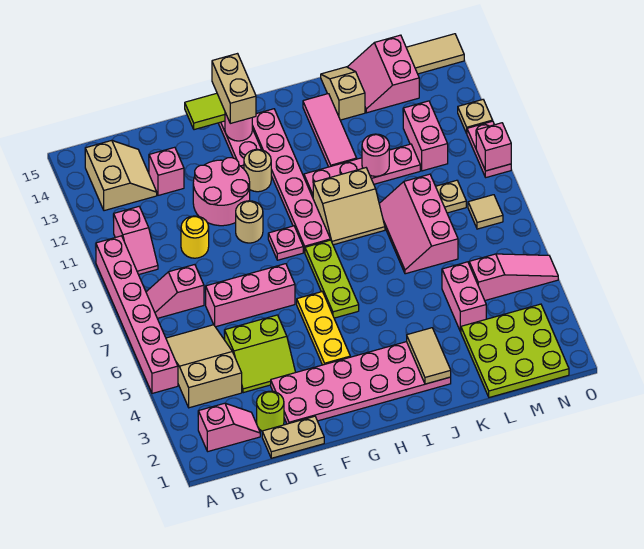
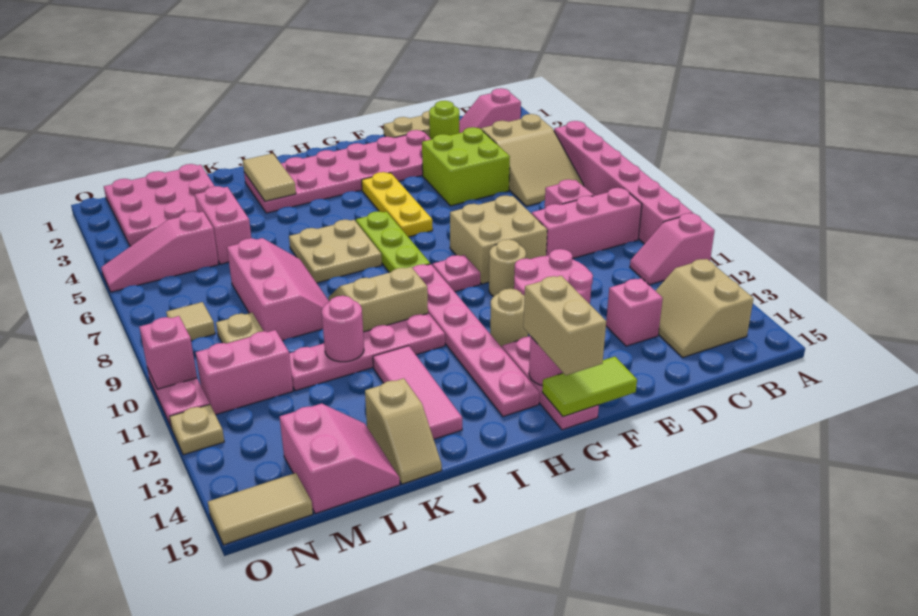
pink 1x2 slope [113,207,158,275] -> pink 1x2 slope turned to [630,213,715,285]
lime 2x2 slope [225,315,296,393] -> lime 2x2 brick [422,127,510,206]
pink 1x3 brick [205,264,295,327] -> pink 1x3 brick moved to [532,188,642,259]
yellow 1x1 round brick [181,216,209,258] -> none
none -> tan 2x2 brick [450,196,547,284]
none -> tan 2x2 plate [289,220,382,283]
lime 3x3 plate [461,304,569,397] -> pink 3x3 plate [104,164,214,246]
pink 1x2 brick [403,101,448,171] -> pink 1x2 brick turned to [196,330,293,415]

